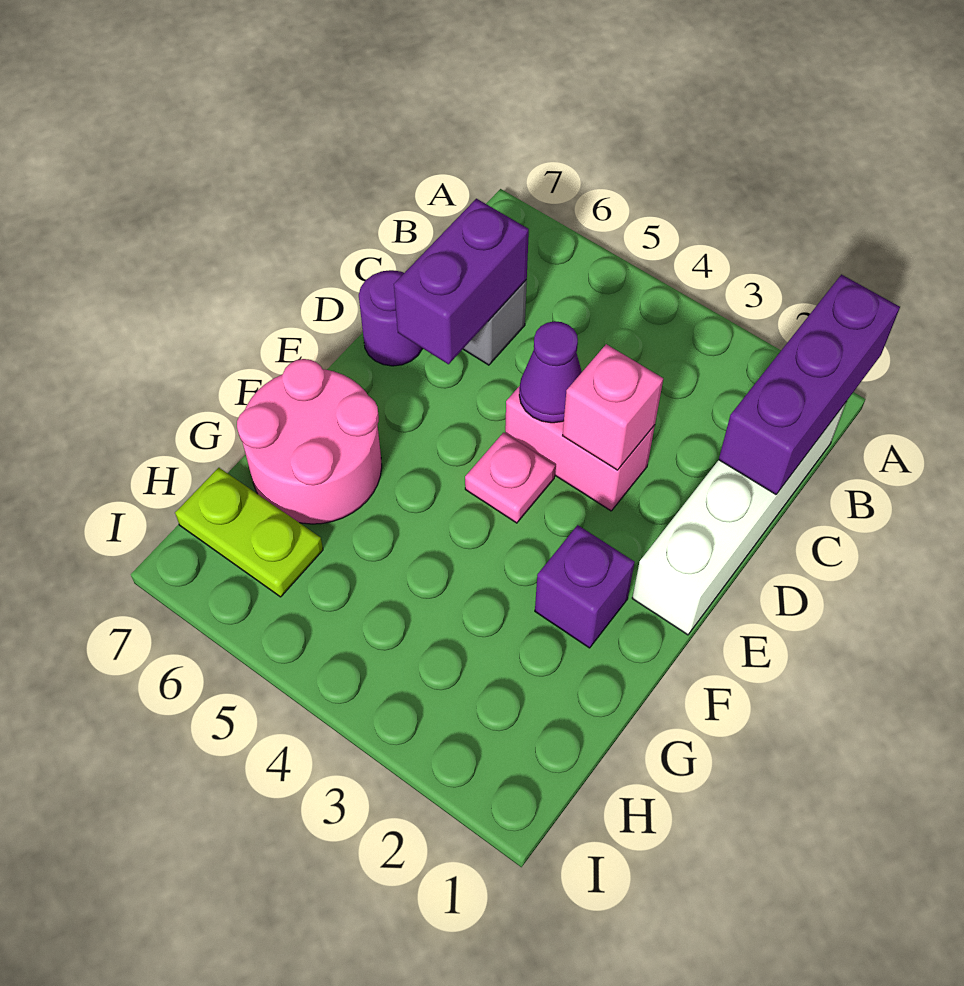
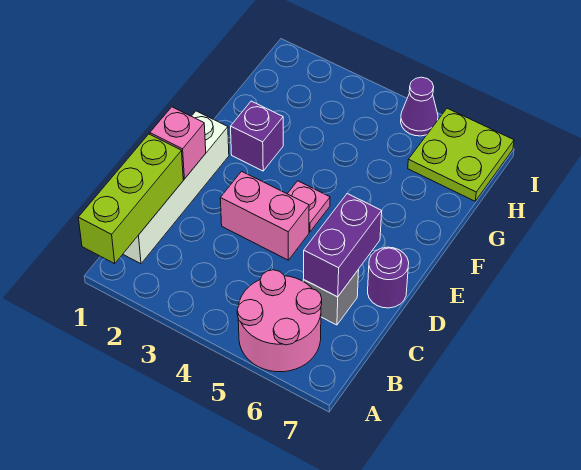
purple 1x3 brick [719,275,900,494] -> lime 1x3 brick [78,134,183,264]
pink 1x1 brick [563,344,663,470] -> pink 1x1 brick moved to [150,107,206,179]
purple 1x1 cone [519,321,582,423] -> purple 1x1 cone moved to [401,77,438,136]
pink 2x2 round brick [237,359,382,524] -> pink 2x2 round brick moved to [237,270,322,372]
lime 1x2 plate [175,468,323,597] -> lime 2x2 plate [408,108,514,201]

